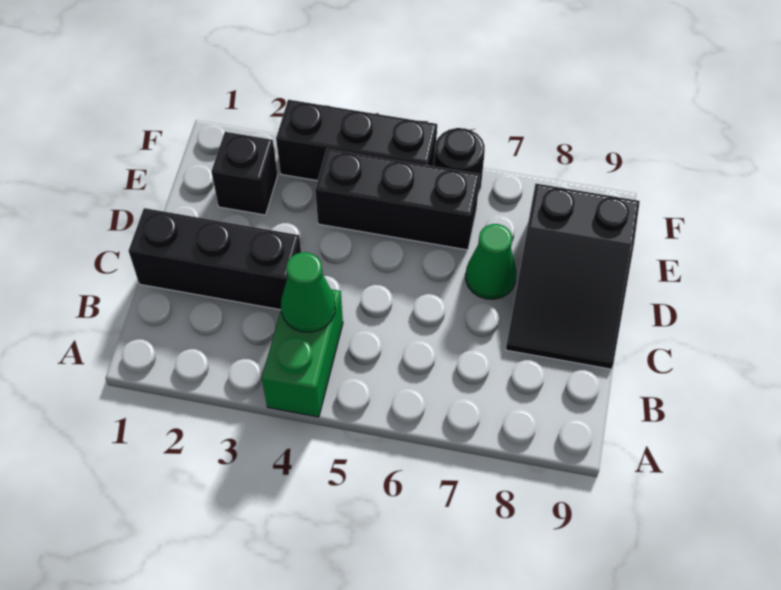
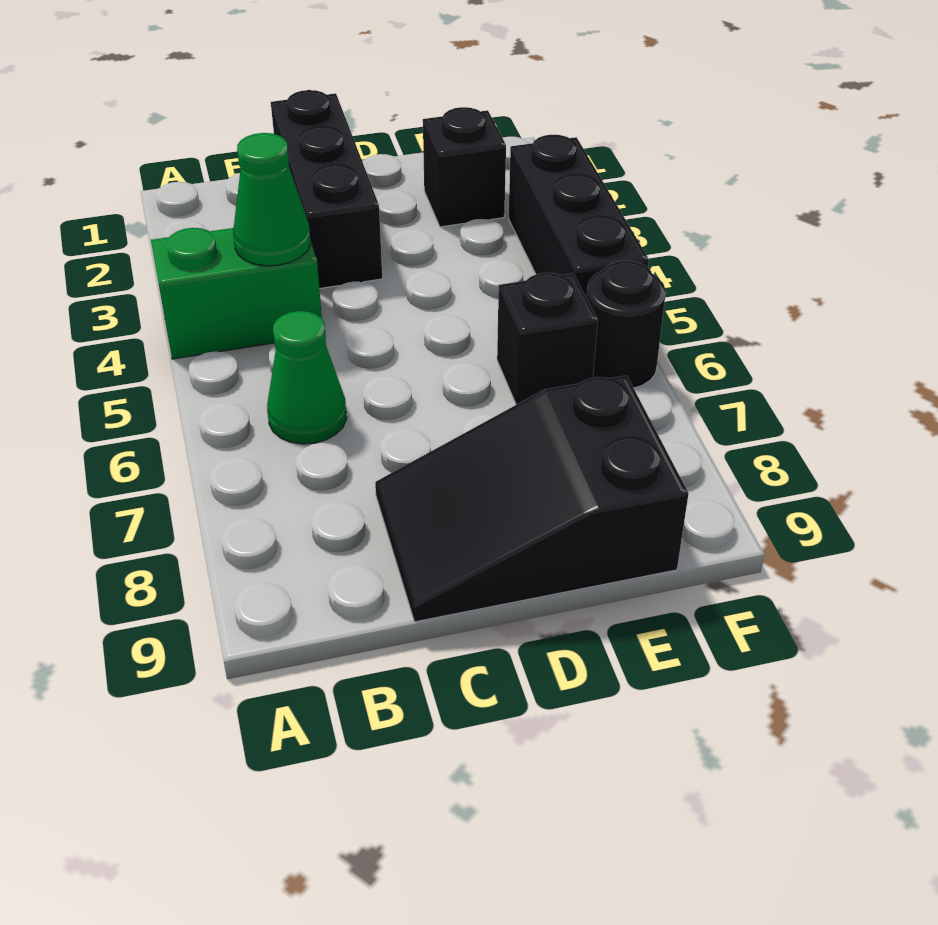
green 1x1 cone [466,224,516,299] -> green 1x1 cone moved to [267,311,347,444]
black 1x3 brick [315,149,480,250] -> black 1x1 brick [497,273,598,405]

